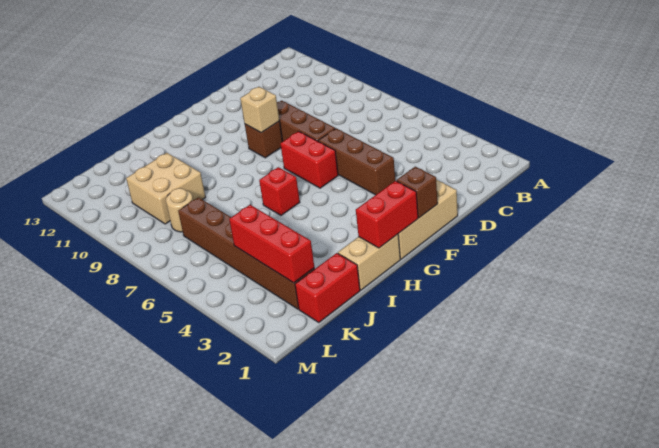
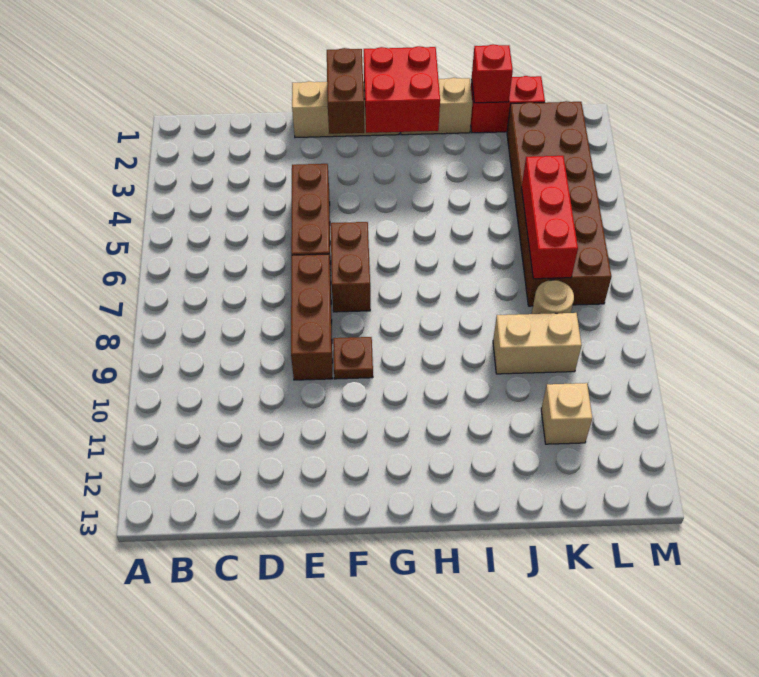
brown 1x1 brick [397,167,438,218] -> brown 1x2 brick [327,48,364,134]
red 1x2 brick [280,131,338,188] -> brown 1x2 brick [331,222,370,312]
brown 1x1 brick [245,121,283,158] -> brown 1x1 plate [333,337,373,379]
tan 1x1 brick [240,87,280,133] -> tan 1x1 brick moved to [541,383,592,444]
red 1x2 brick [356,181,418,248] -> red 2x2 brick [364,46,440,133]
red 1x1 brick [259,167,300,215] -> red 1x1 brick moved to [472,44,513,103]
tan 2x2 brick [126,153,206,224] -> tan 1x2 brick [493,313,582,374]
brown 1x6 brick [178,197,315,309] -> brown 2x6 brick [507,101,611,306]
red 1x3 brick [229,205,314,283] -> red 1x3 brick moved to [522,156,578,279]

